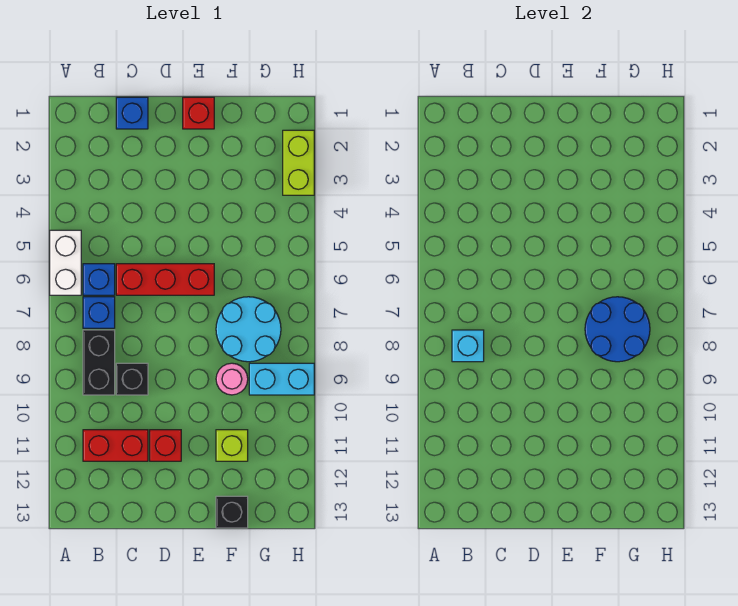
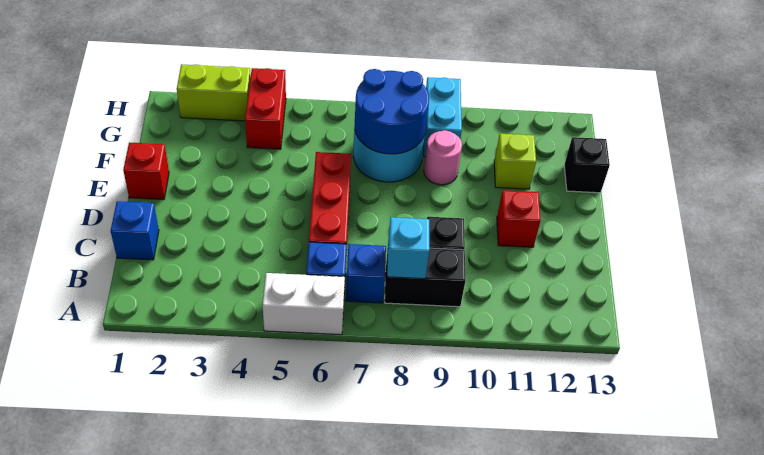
red 1x2 brick [83,430,148,461] -> red 1x2 brick moved to [245,68,286,149]

